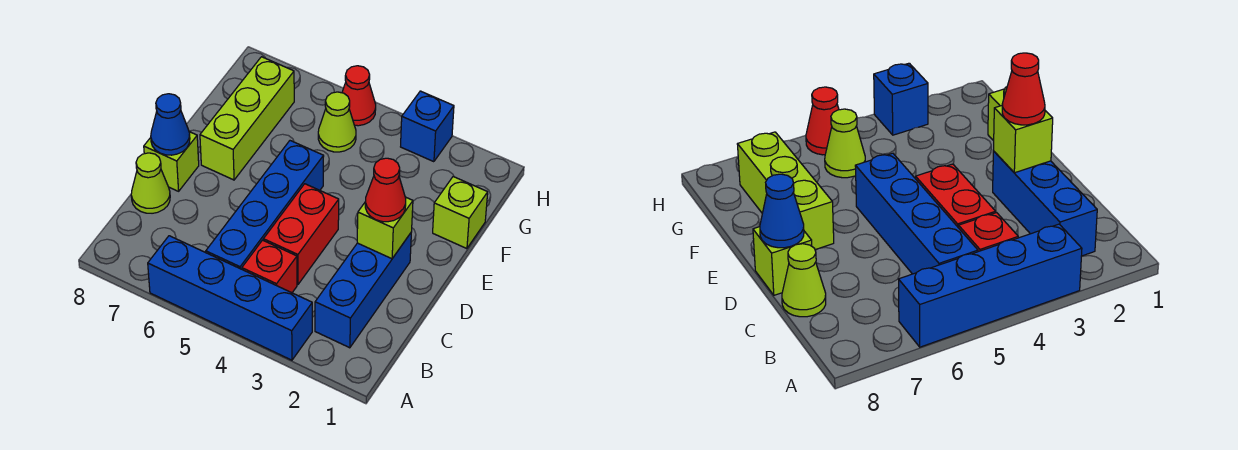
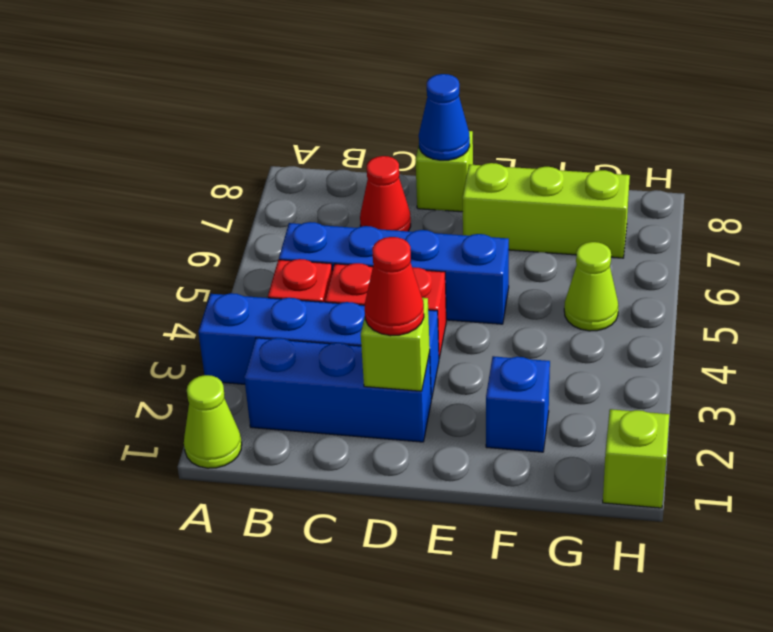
blue 1x4 brick [148,236,312,360] -> blue 1x4 brick turned to [198,293,439,399]
lime 1x1 cone [131,153,170,213] -> lime 1x1 cone moved to [184,375,242,468]
lime 1x1 brick [433,177,488,249] -> lime 1x1 brick moved to [603,409,669,508]
blue 1x1 brick [401,91,454,162] -> blue 1x1 brick moved to [486,356,550,452]
red 1x1 cone [342,66,376,126] -> red 1x1 cone moved to [360,156,411,231]

